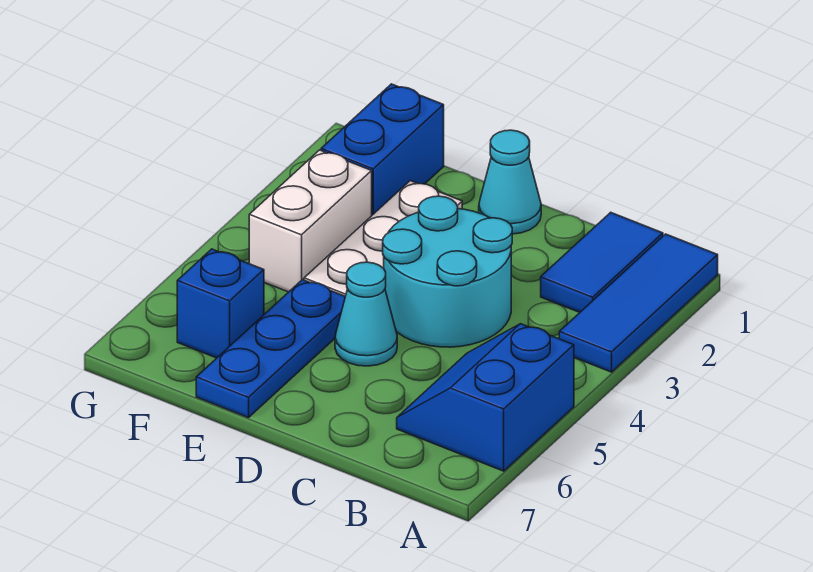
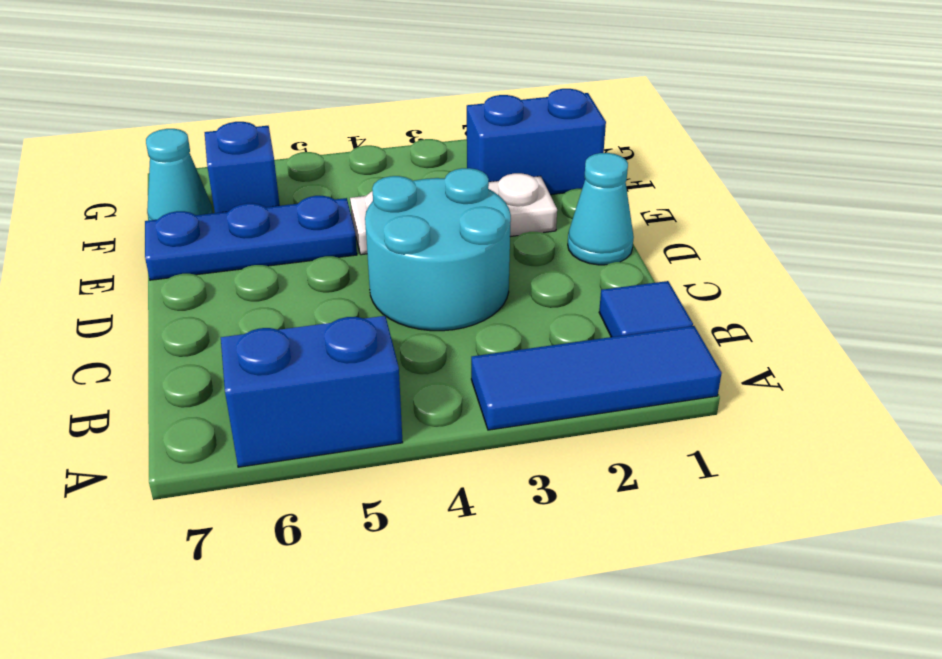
blue 1x2 tile [541,212,663,312] -> blue 1x1 tile [599,281,693,337]
cyan 1x1 cone [335,262,397,366] -> cyan 1x1 cone moved to [146,129,213,220]
white 1x2 brick [249,150,372,292] -> none

